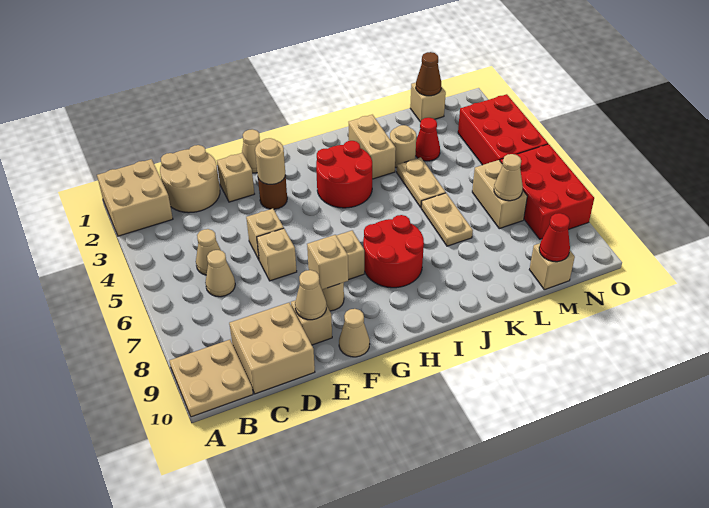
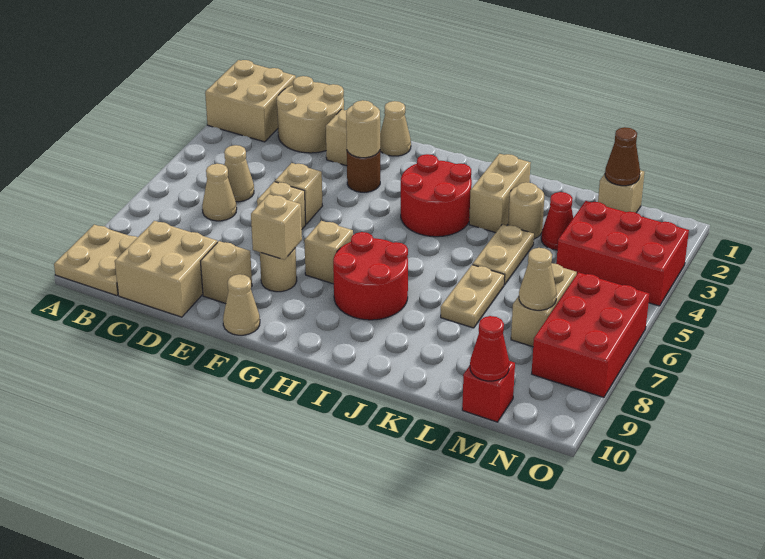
tan 1x1 cone [295,270,326,320] -> none
tan 1x1 brick [529,243,575,290] -> red 1x1 brick [462,361,515,422]
red 2x3 brick [458,94,548,165] -> red 2x3 brick turned to [556,201,689,306]

